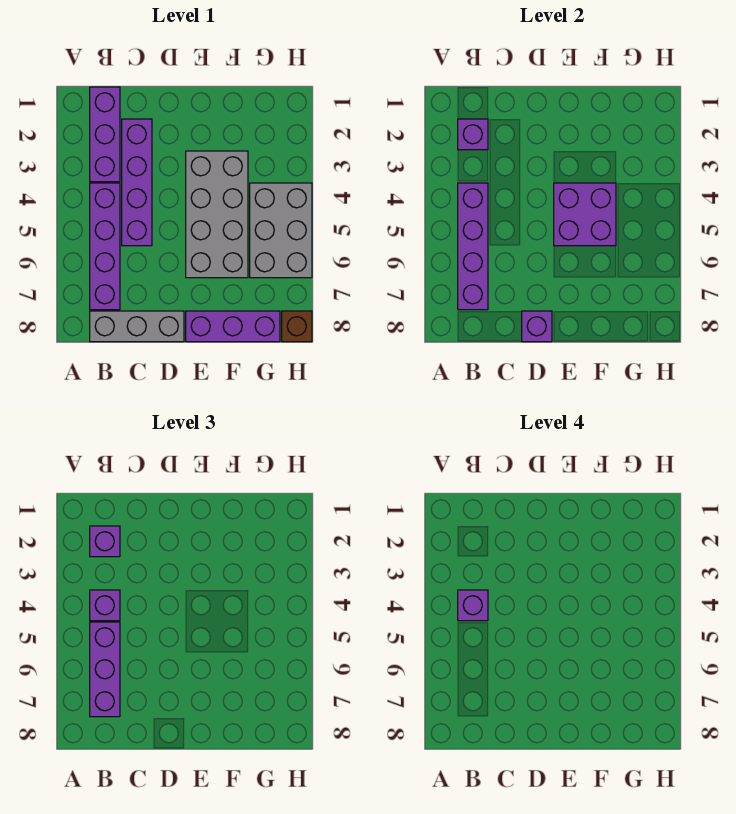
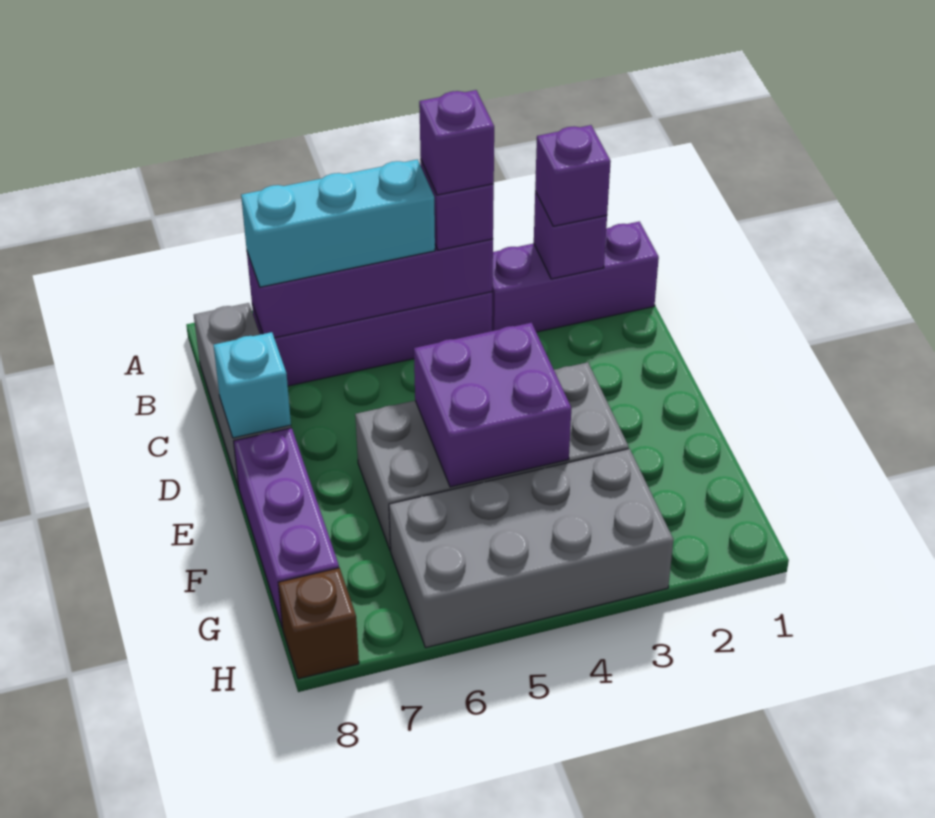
purple 1x3 brick [90,622,120,717] -> cyan 1x3 brick [241,160,435,287]
purple 1x4 brick [122,119,152,246] -> none
purple 1x1 brick [522,311,552,342] -> cyan 1x1 brick [214,332,291,438]
grey 2x3 brick [250,183,312,278] -> grey 2x4 brick [389,449,673,647]

